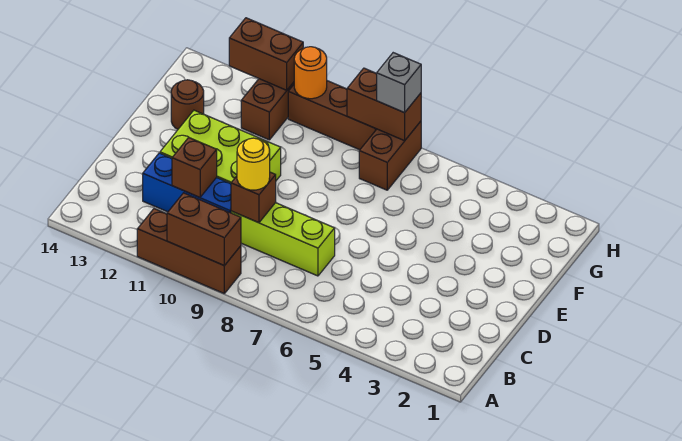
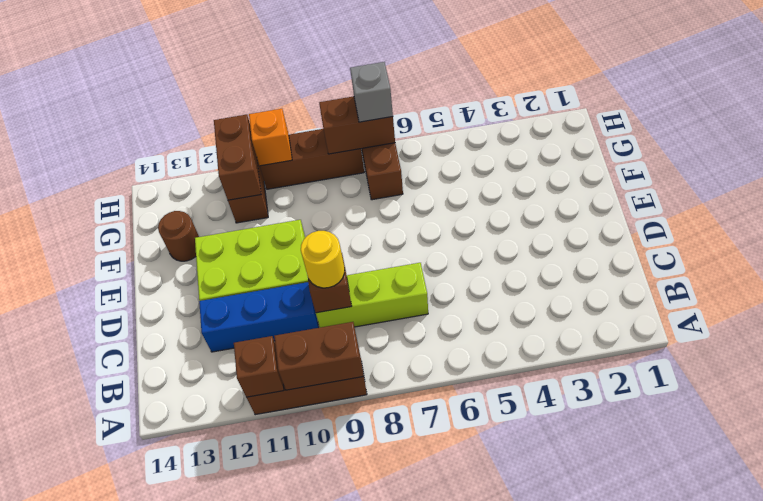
brown 1x1 brick [172,137,217,197] -> brown 1x1 brick moved to [234,336,284,397]
orange 1x1 round brick [294,47,327,99] -> orange 1x1 brick [249,109,292,166]
brown 1x2 brick [229,18,303,90] -> brown 1x2 brick turned to [214,115,261,200]

